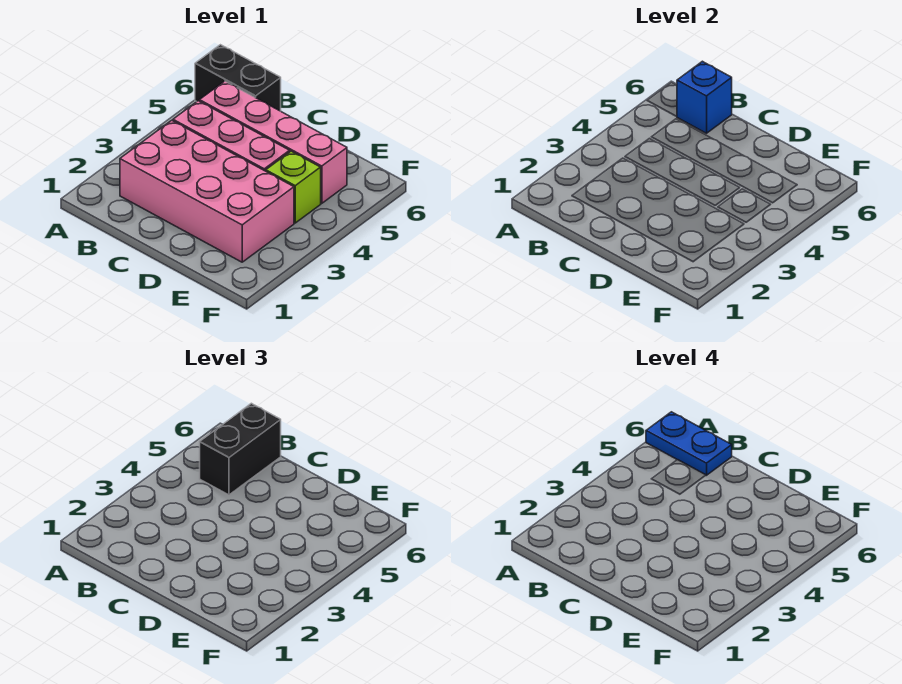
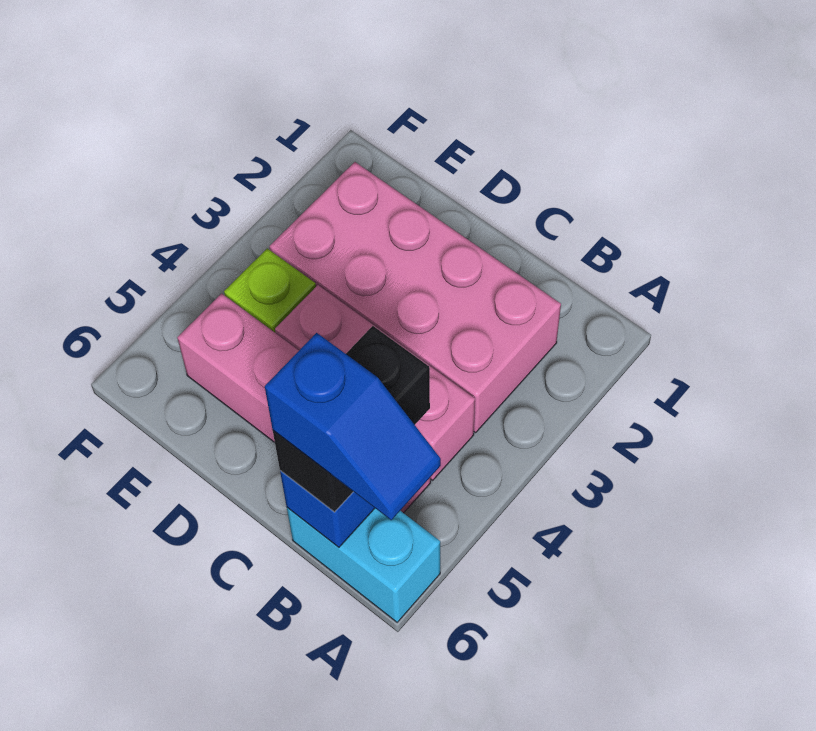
black 1x2 brick [195,45,281,111] -> cyan 1x2 brick [287,508,440,622]
blue 1x2 plate [646,412,732,475] -> blue 1x2 slope [265,333,441,520]

